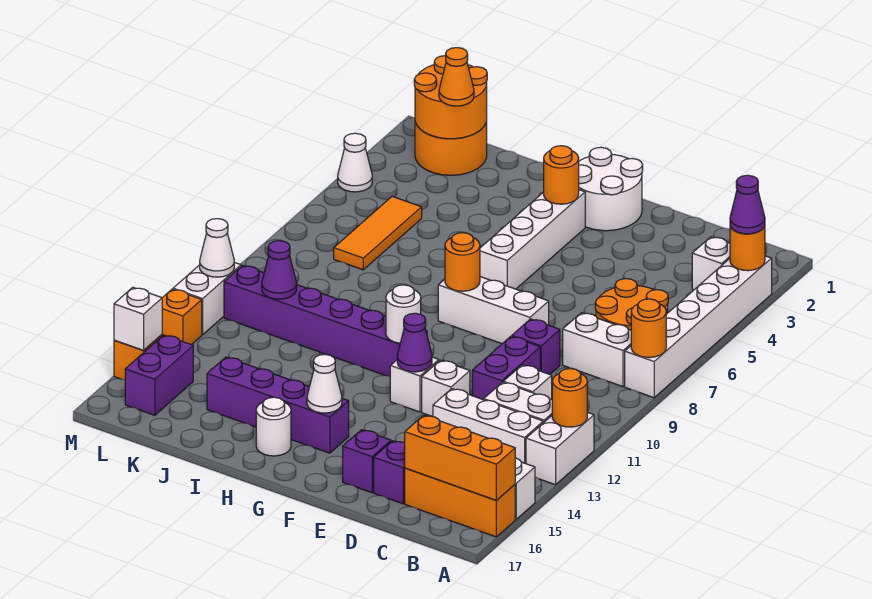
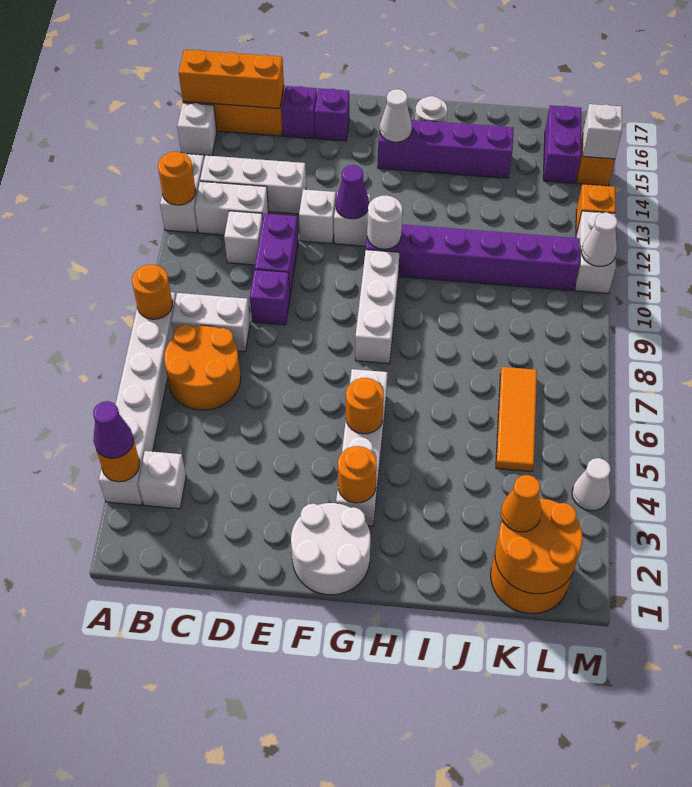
white 1x3 brick [438,277,549,344] -> white 1x3 brick turned to [355,250,399,364]
orange 1x1 round brick [445,233,480,291] -> orange 1x1 round brick moved to [346,378,384,434]
purple 1x1 cone [262,241,297,299] -> none

